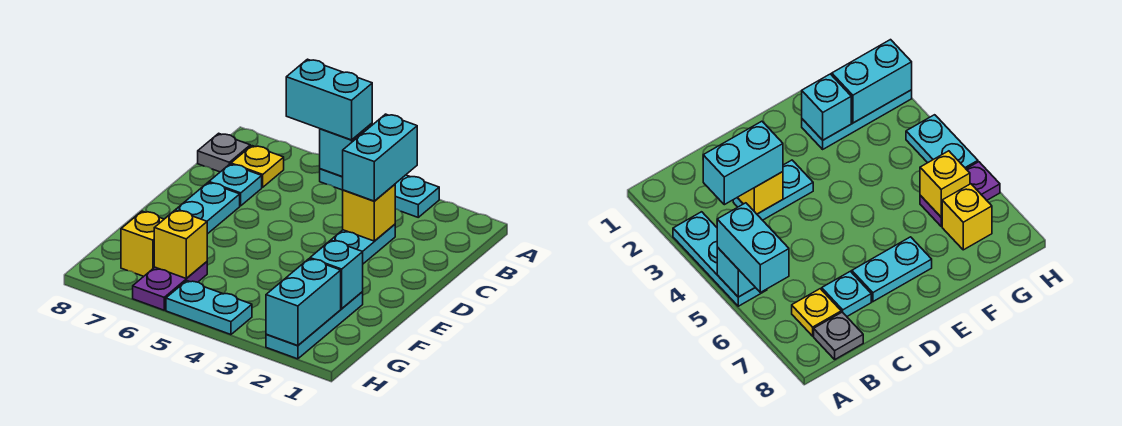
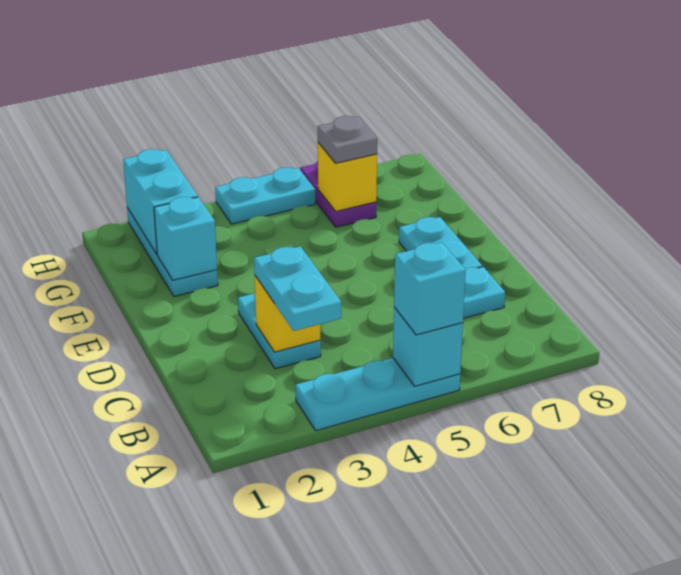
cyan 1x2 brick [286,59,372,140] -> cyan 1x1 brick [394,242,466,335]
cyan 1x2 brick [343,114,417,201] -> cyan 1x2 plate [254,246,341,331]
yellow 1x1 plate [231,146,284,187] -> none
grey 1x1 plate [198,133,250,172] -> grey 1x1 plate moved to [318,116,377,163]
yellow 1x1 brick [121,211,164,276] -> none

